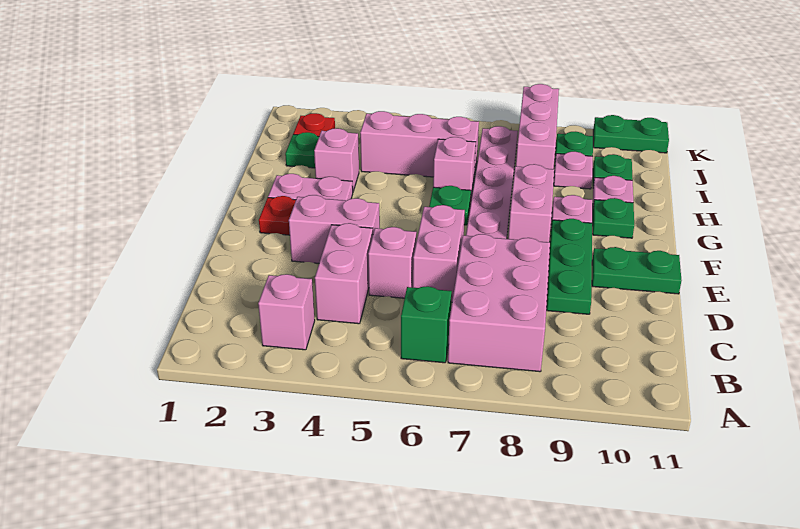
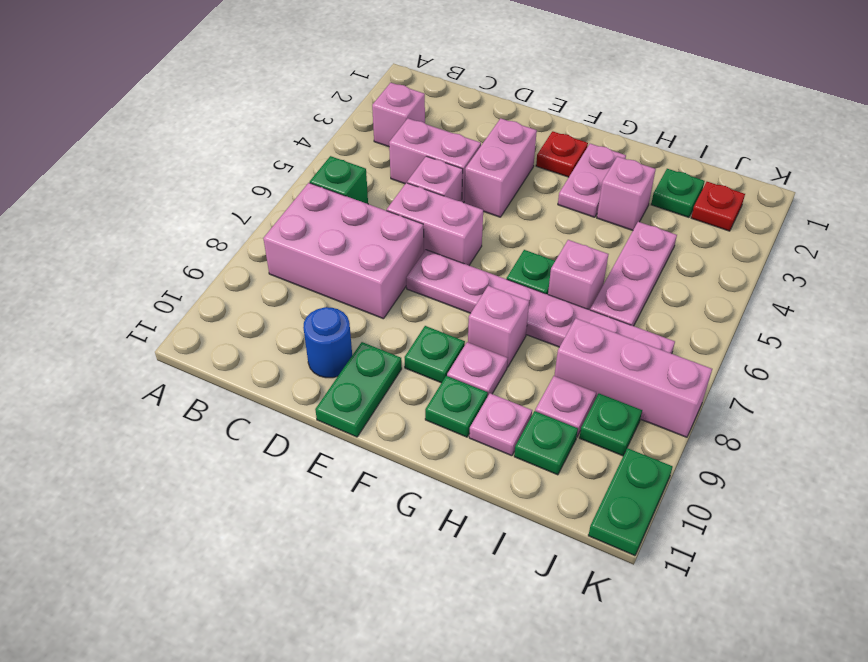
green 1x3 plate [547,219,592,314] -> green 1x1 plate [405,326,465,383]
none -> blue 1x1 round brick [303,307,352,378]
pink 1x2 brick [508,164,554,242] -> pink 1x1 brick [468,286,529,367]
pink 1x3 brick [360,111,479,177] -> pink 1x3 plate [590,222,677,326]

